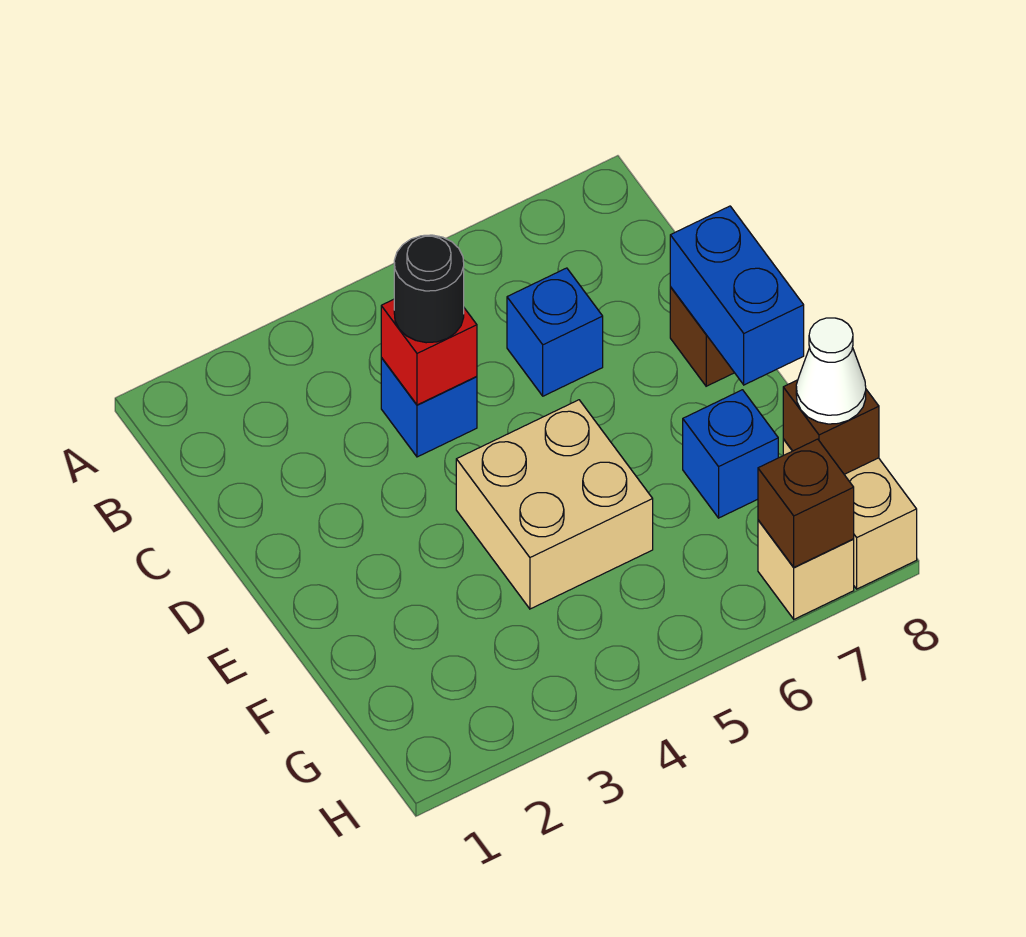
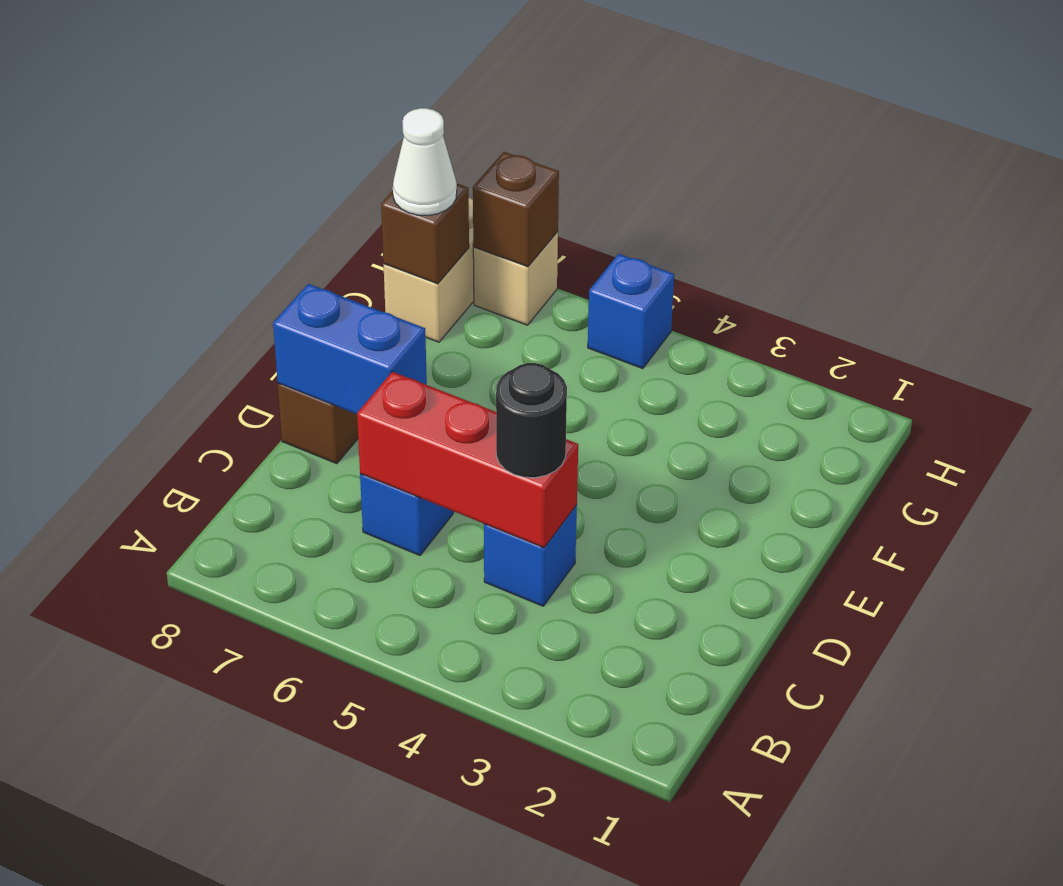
red 1x1 brick [381,299,477,405] -> red 1x3 brick [357,372,578,548]
blue 1x2 brick [670,206,804,385] -> blue 1x2 brick turned to [273,284,427,414]
tan 2x2 brick [456,400,653,609] -> none
blue 1x1 brick [683,390,778,518] -> blue 1x1 brick moved to [588,254,674,369]

